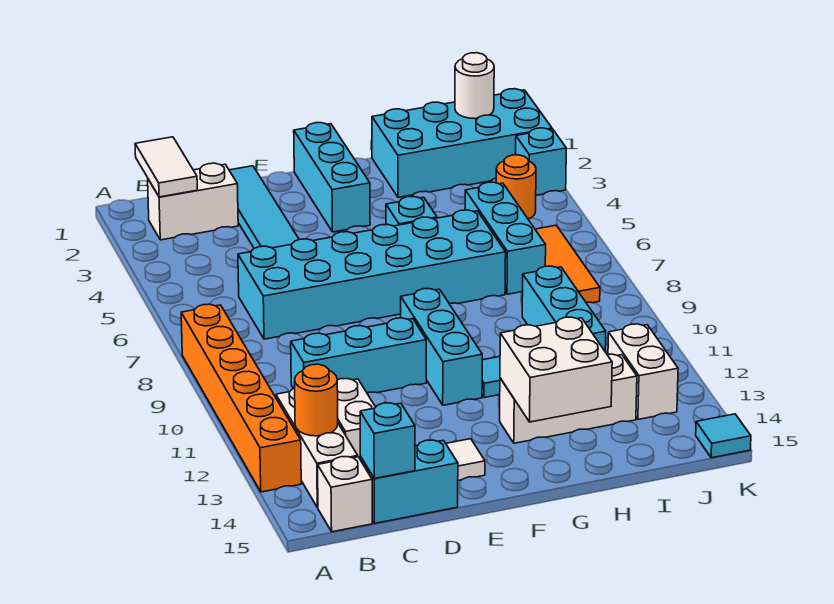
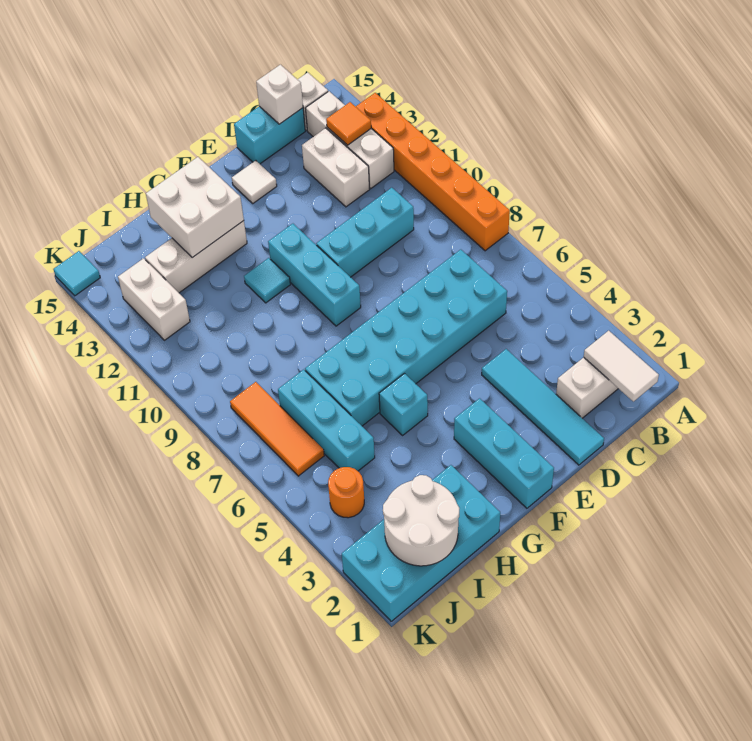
orange 1x1 round brick [295,364,338,436] -> orange 1x1 tile [326,102,371,145]
cyan 1x1 brick [360,403,415,478] -> white 1x1 brick [256,65,303,124]
cyan 1x3 brick [522,266,606,351] -> none
white 1x1 round brick [455,53,494,119] -> white 2x2 round brick [383,475,459,566]
cyan 1x1 brick [516,128,566,195] -> none

